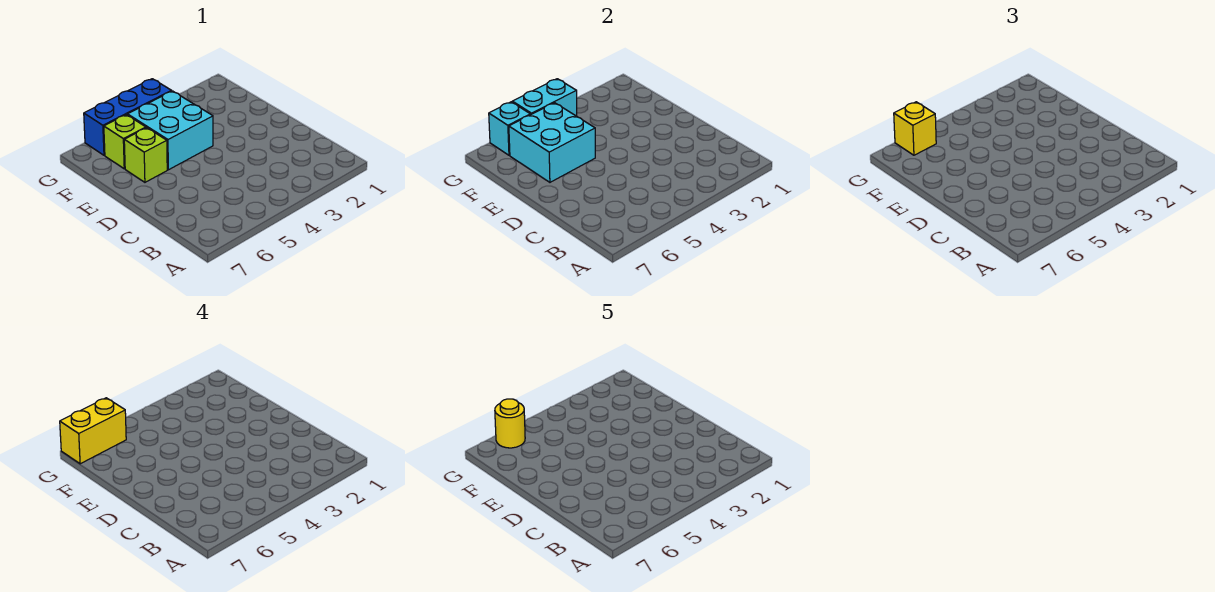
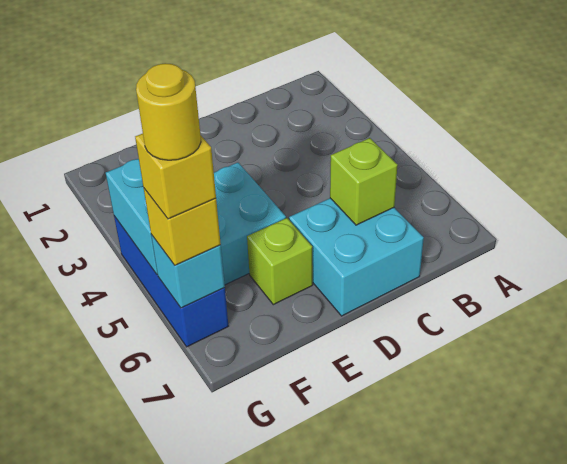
cyan 2x2 brick [509,103,595,182] -> cyan 2x2 brick moved to [289,198,424,316]
lime 1x1 brick [104,115,146,169] -> lime 1x1 brick moved to [330,138,398,225]
yellow 1x2 brick [60,398,126,464] -> yellow 1x1 brick [135,134,216,219]

